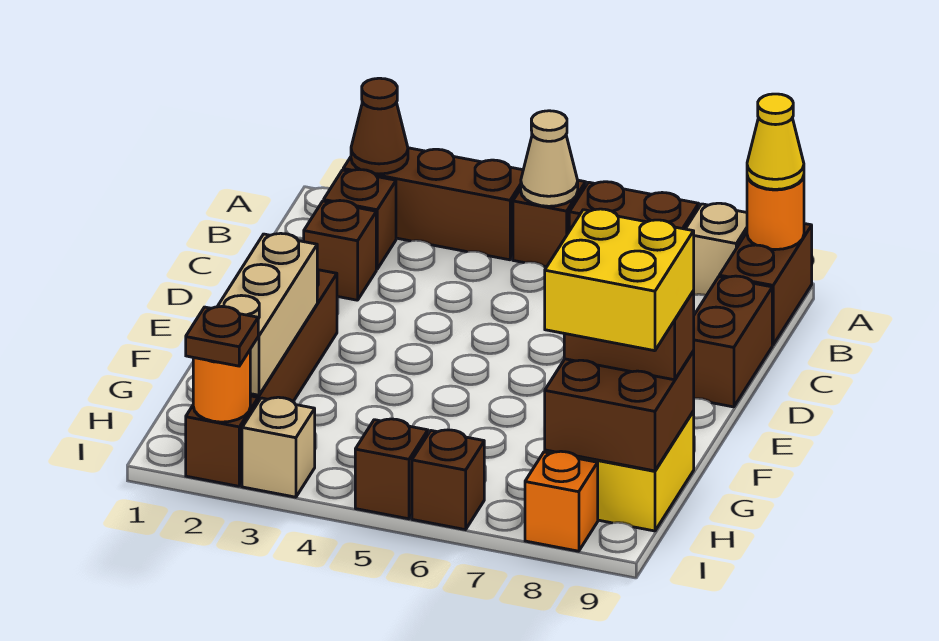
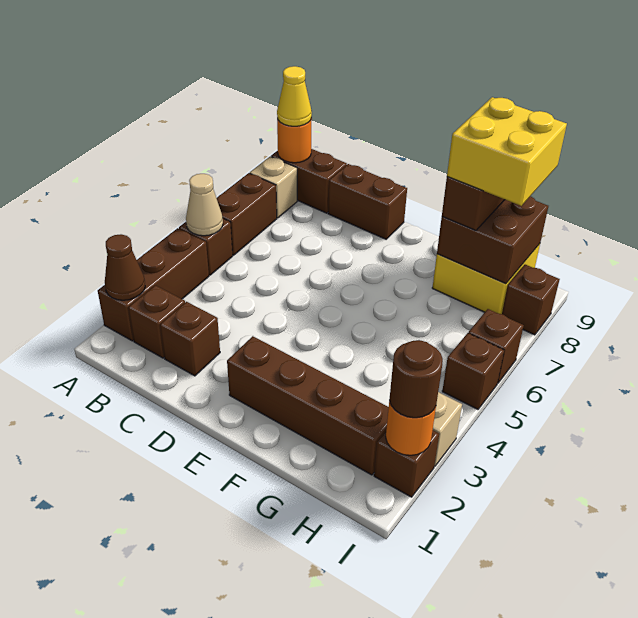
tan 1x3 brick [217,233,317,395] -> none
brown 1x1 plate [186,306,258,366] -> brown 1x1 round brick [389,340,443,418]
orange 1x1 brick [525,451,598,551] -> brown 1x1 brick [502,265,560,335]

